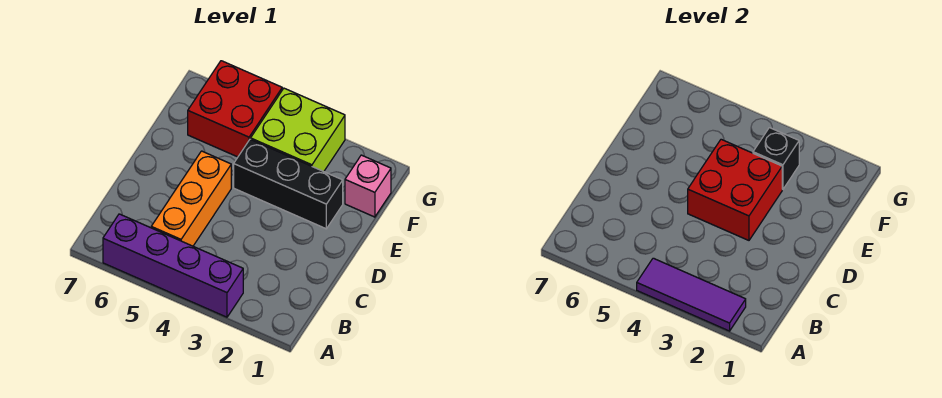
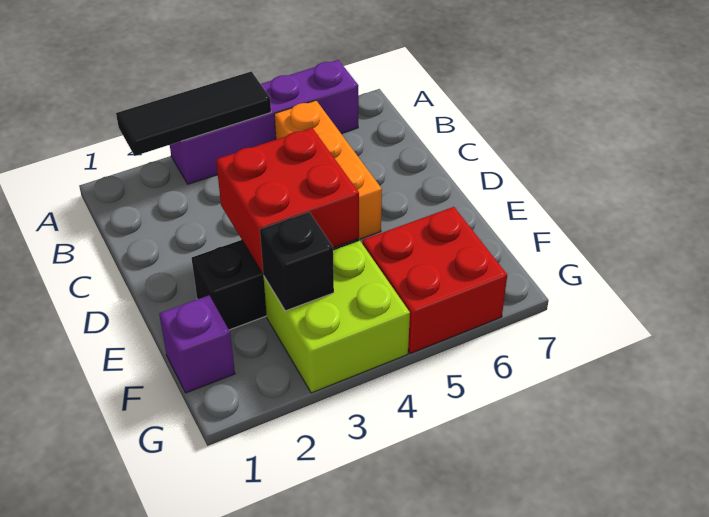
purple 1x3 tile [637,258,746,331] -> black 1x3 tile [116,71,271,156]
pink 1x1 brick [345,155,391,217] -> purple 1x1 brick [159,295,235,393]

